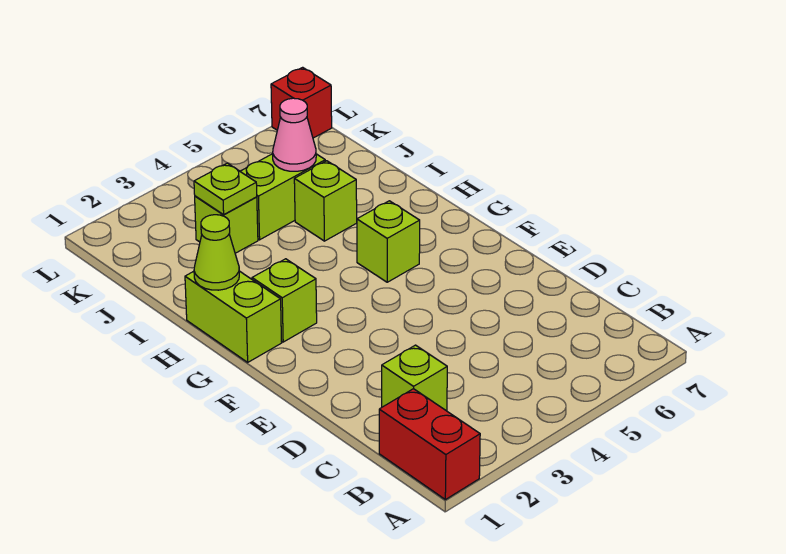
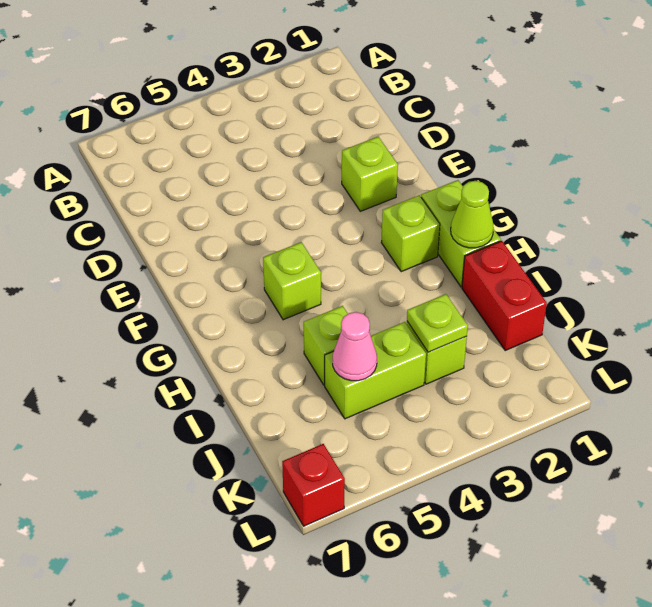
red 1x2 brick [379,389,480,500] -> red 1x2 brick moved to [462,241,547,350]
lime 1x1 brick [382,345,447,411] -> lime 1x1 brick moved to [342,137,398,211]

